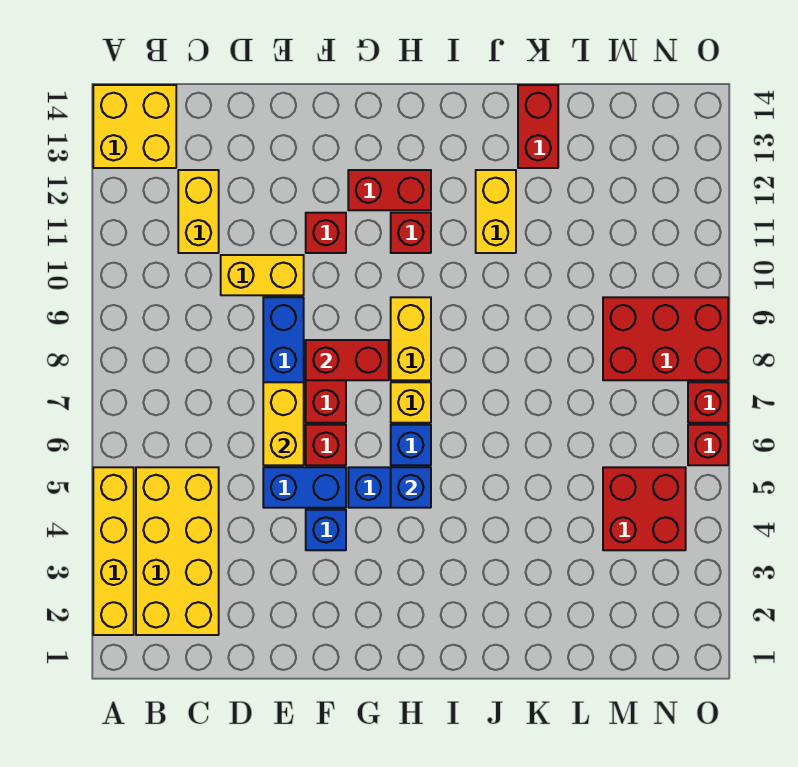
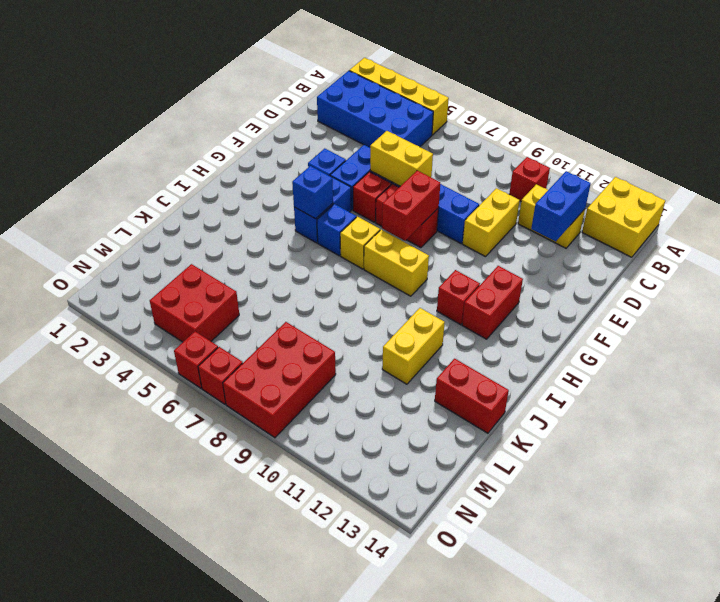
yellow 2x4 brick [136,467,219,635] -> blue 2x4 brick [317,71,433,148]
none -> blue 1x2 brick [531,171,591,242]
red 1x1 brick [306,213,346,253] -> red 1x1 brick moved to [509,157,550,201]
yellow 1x2 brick [476,170,516,253] -> yellow 1x2 brick turned to [382,308,445,384]

